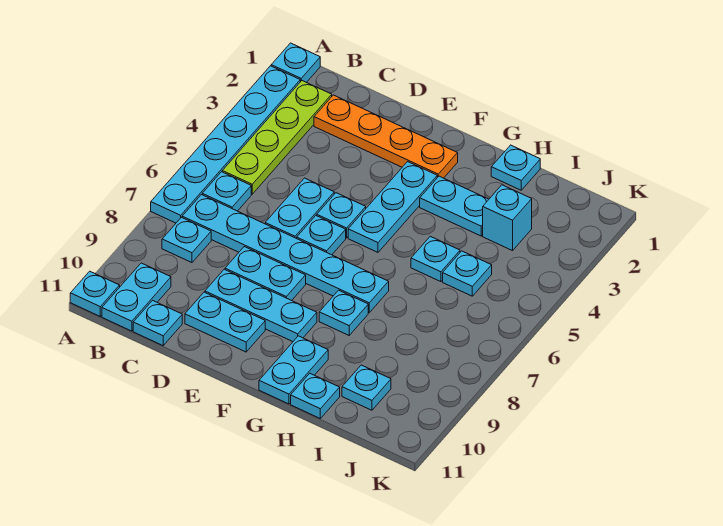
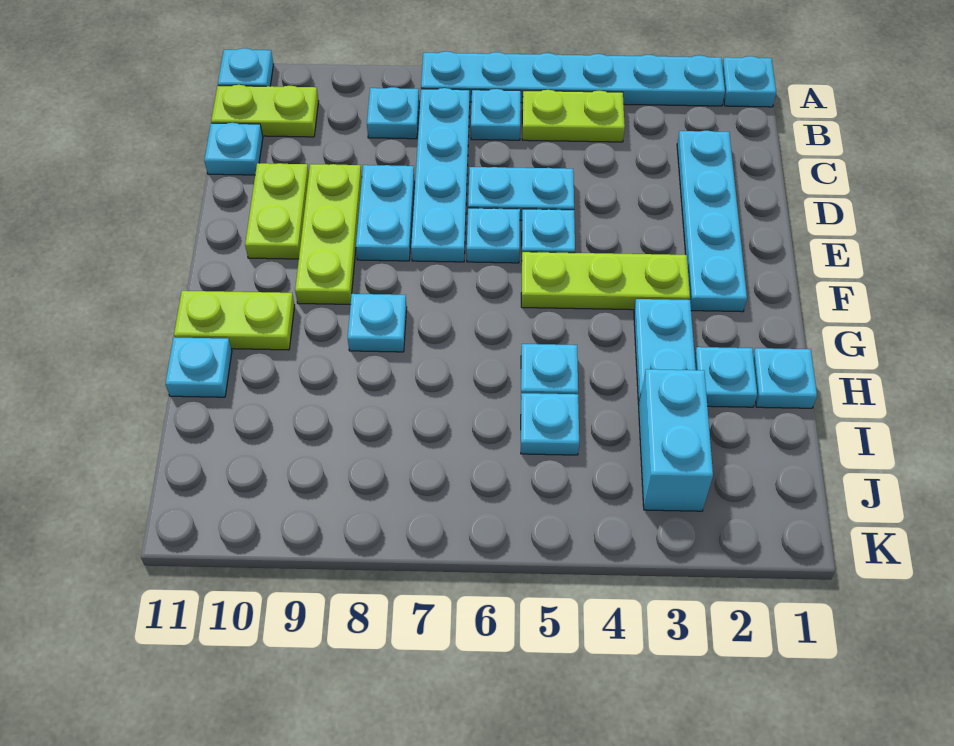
lime 1x4 plate [222,81,332,194] -> lime 1x2 plate [522,90,625,142]
cyan 1x6 plate [182,195,389,313] -> cyan 1x4 plate [411,88,470,262]
cyan 1x2 plate [102,263,171,331] -> lime 1x2 plate [211,85,319,137]
orange 1x4 plate [314,95,458,178] -> cyan 1x4 plate [677,130,747,312]
cyan 1x3 plate [205,269,317,342] -> lime 1x3 plate [295,164,362,304]
cyan 1x2 plate [185,292,265,352] -> lime 1x2 plate [245,163,309,259]
cyan 1x3 plate [348,162,437,252] -> lime 1x3 plate [521,252,690,310]
cyan 1x2 plate [259,336,328,404] -> lime 1x2 plate [174,291,295,350]
cyan 1x1 brick [483,185,532,251] -> cyan 1x2 brick [639,369,713,511]
cyan 1x1 plate [342,365,391,410] -> cyan 1x1 plate moved to [695,347,757,407]

